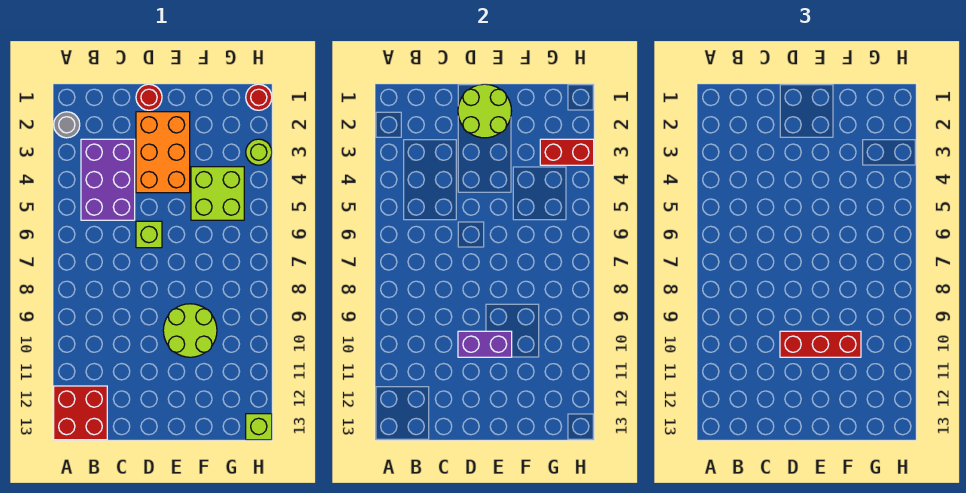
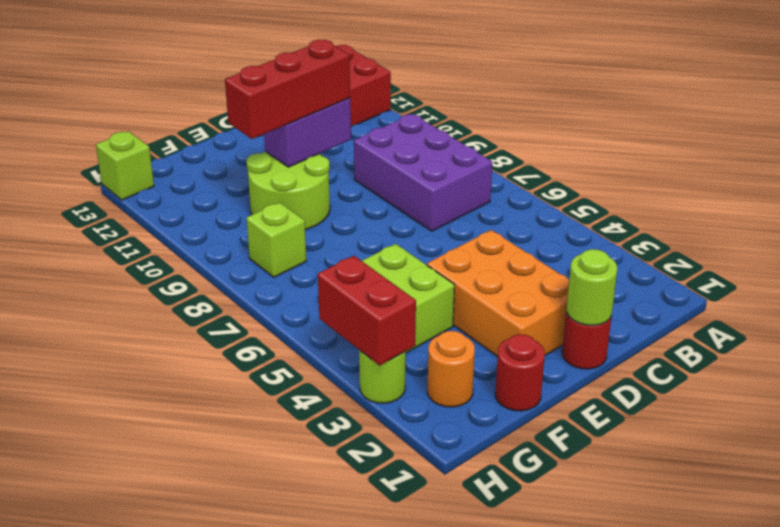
grey 1x1 round brick [54,112,80,138] -> none
purple 2x3 brick [81,139,135,220] -> purple 2x3 brick moved to [354,114,492,231]
lime 2x2 round brick [458,84,511,138] -> lime 1x1 round brick [567,249,617,326]
lime 1x1 brick [136,221,162,248] -> lime 1x1 brick moved to [247,202,306,277]
none -> orange 1x1 round brick [427,331,475,407]
red 1x2 brick [540,139,594,165] -> red 1x2 brick turned to [318,256,416,365]
red 1x1 round brick [246,84,272,110] -> red 1x1 round brick moved to [495,334,545,411]

